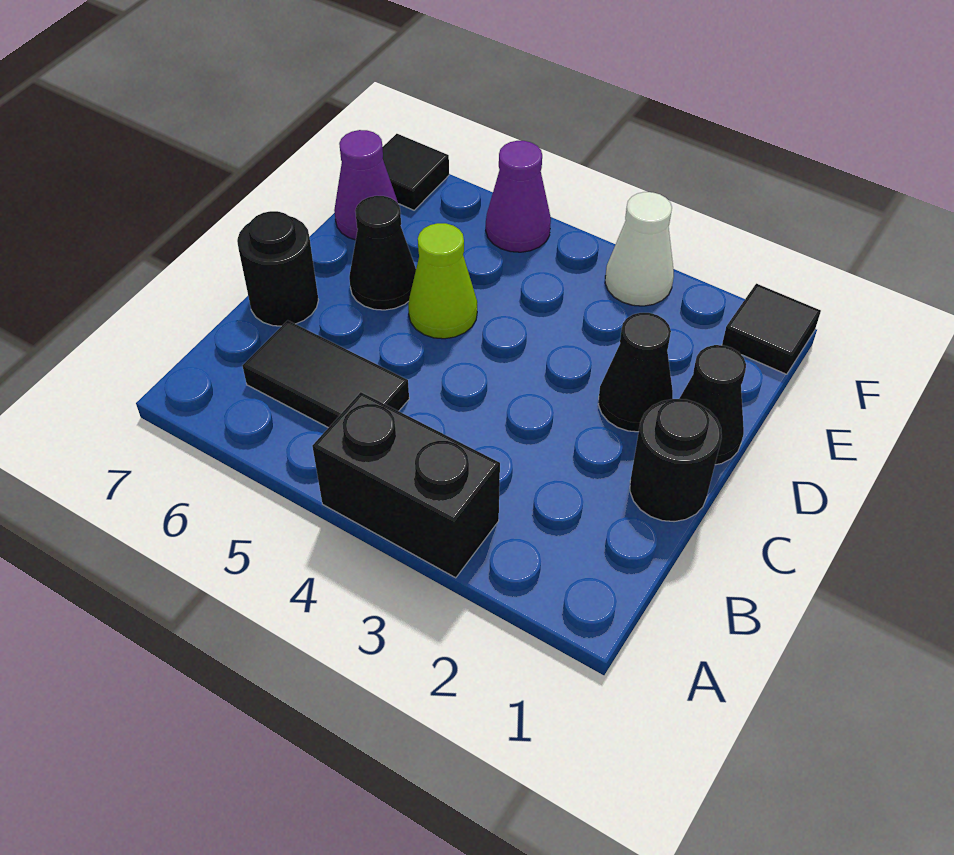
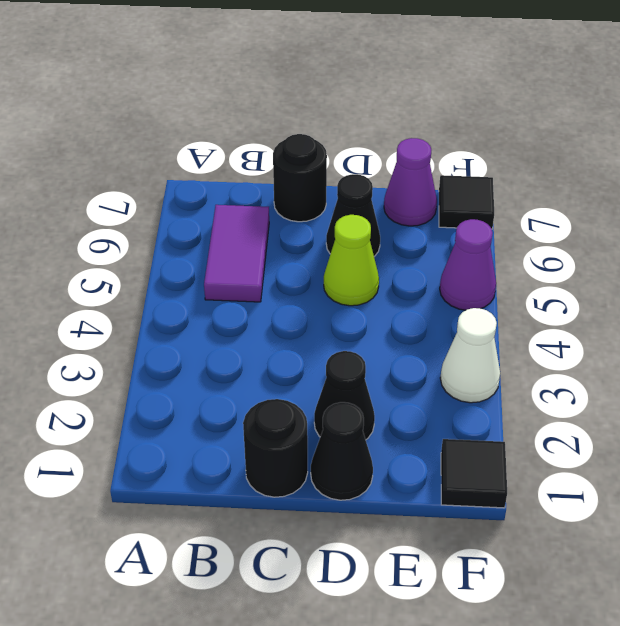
black 1x2 brick [312,392,500,578] -> none
black 1x2 tile [243,320,409,428] -> purple 1x2 tile [204,205,269,302]

